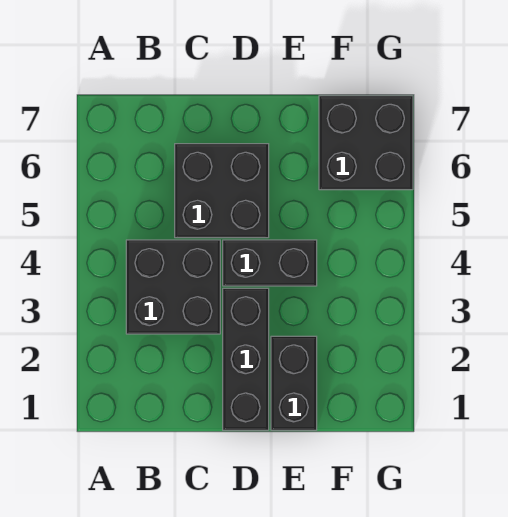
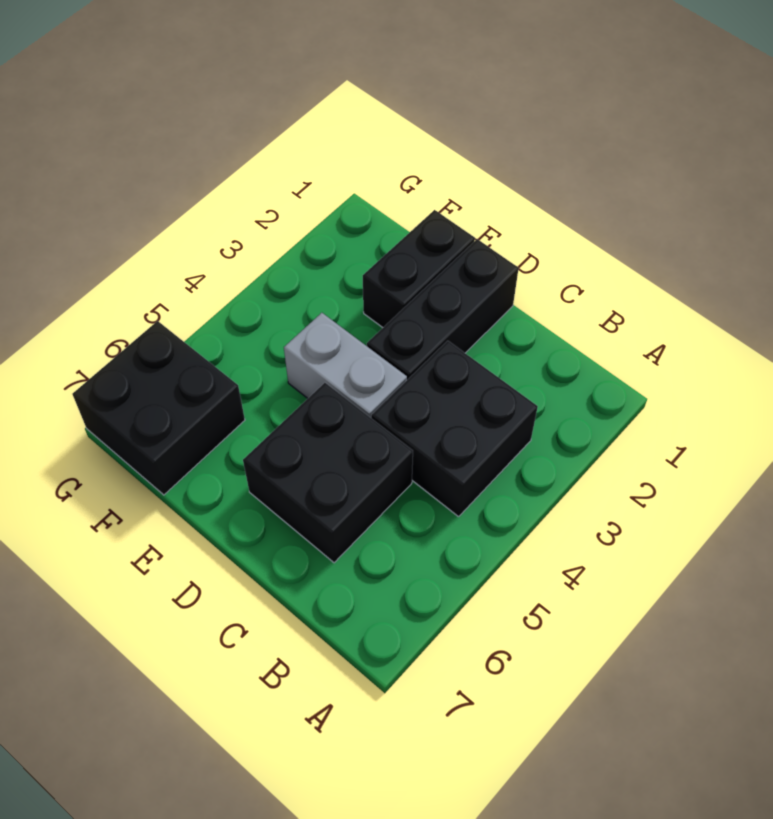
black 1x2 brick [223,240,317,286] -> grey 1x2 brick [284,313,407,418]

